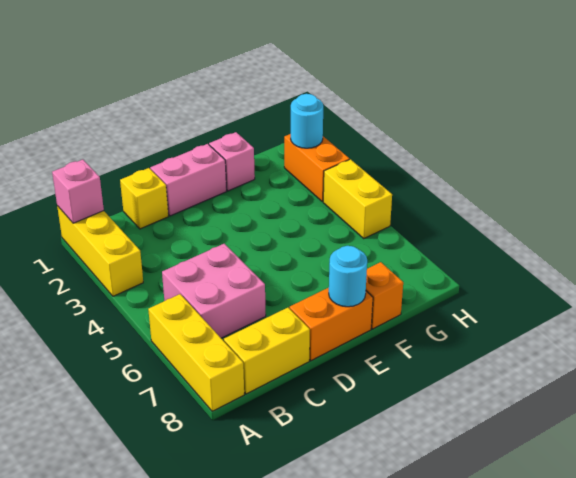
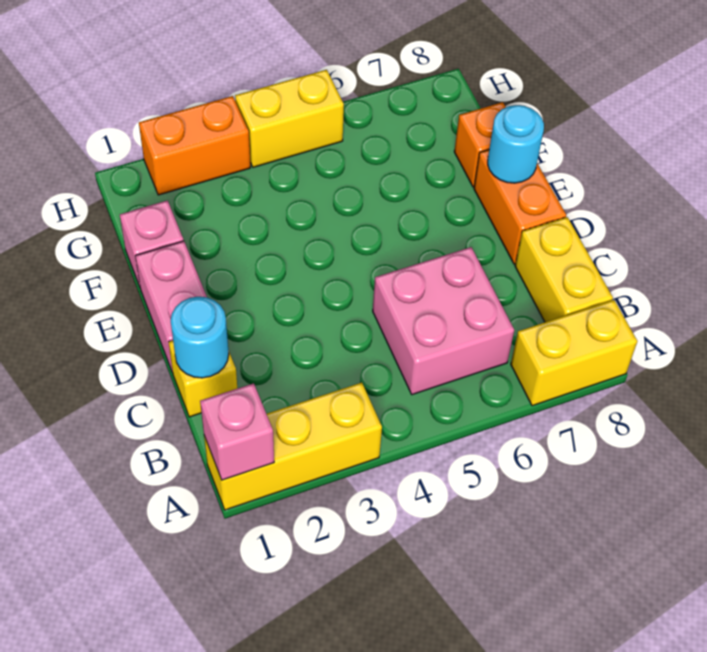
yellow 1x3 brick [148,294,244,411] -> yellow 1x2 brick [511,300,637,406]
cyan 1x1 round brick [291,94,323,148] -> cyan 1x1 round brick moved to [171,297,229,378]

